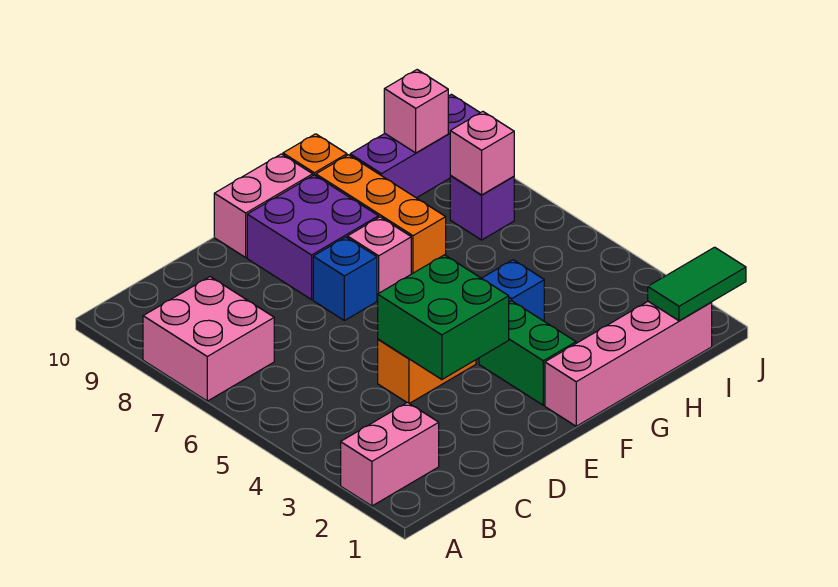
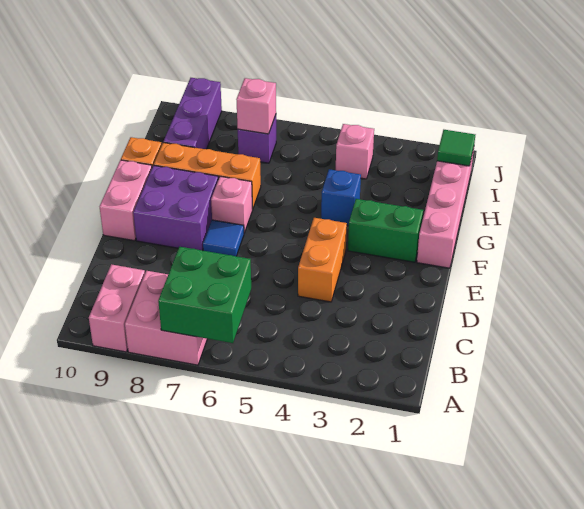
pink 1x2 brick [341,402,439,506] -> pink 1x2 brick moved to [89,264,145,352]
green 2x2 brick [378,255,509,380] -> green 2x2 brick moved to [158,247,251,343]
blue 1x1 brick [313,237,377,321] -> blue 1x1 tile [203,220,244,256]
green 1x2 tile [648,247,746,321] -> green 1x1 tile [437,130,475,166]
pink 1x1 brick [384,70,448,153] -> pink 1x1 brick moved to [336,124,374,179]

